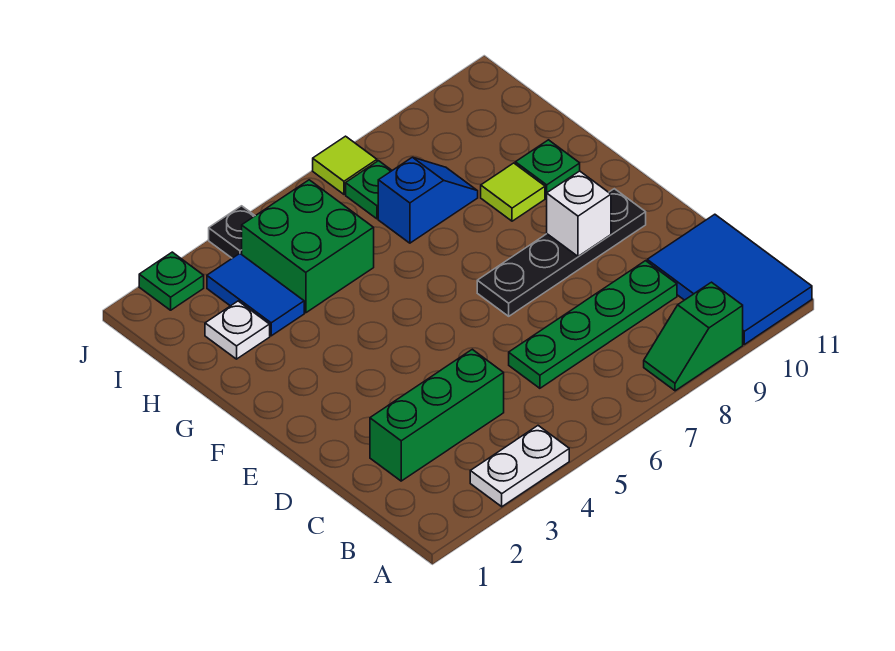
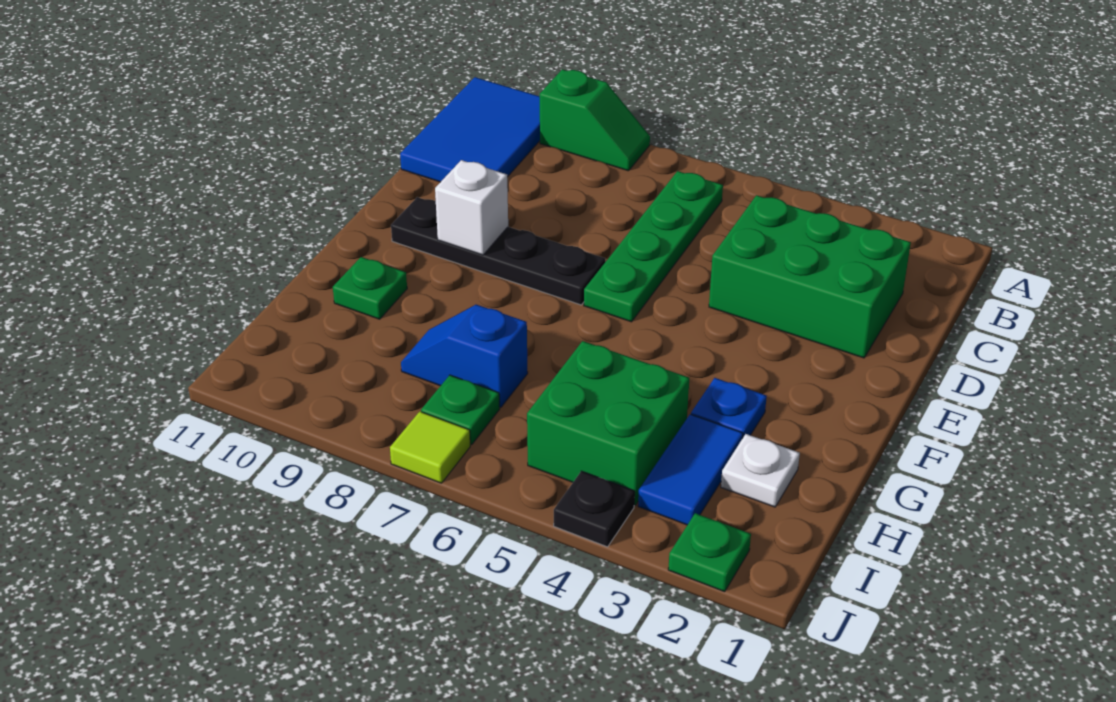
white 1x2 plate [470,426,569,507] -> none
green 1x3 brick [370,349,504,481] -> green 2x3 brick [709,195,911,358]
green 1x4 plate [509,261,677,388] -> green 1x4 plate turned to [584,171,723,322]
none -> blue 1x1 plate [691,378,767,437]
lime 1x1 tile [481,163,545,221] -> none

